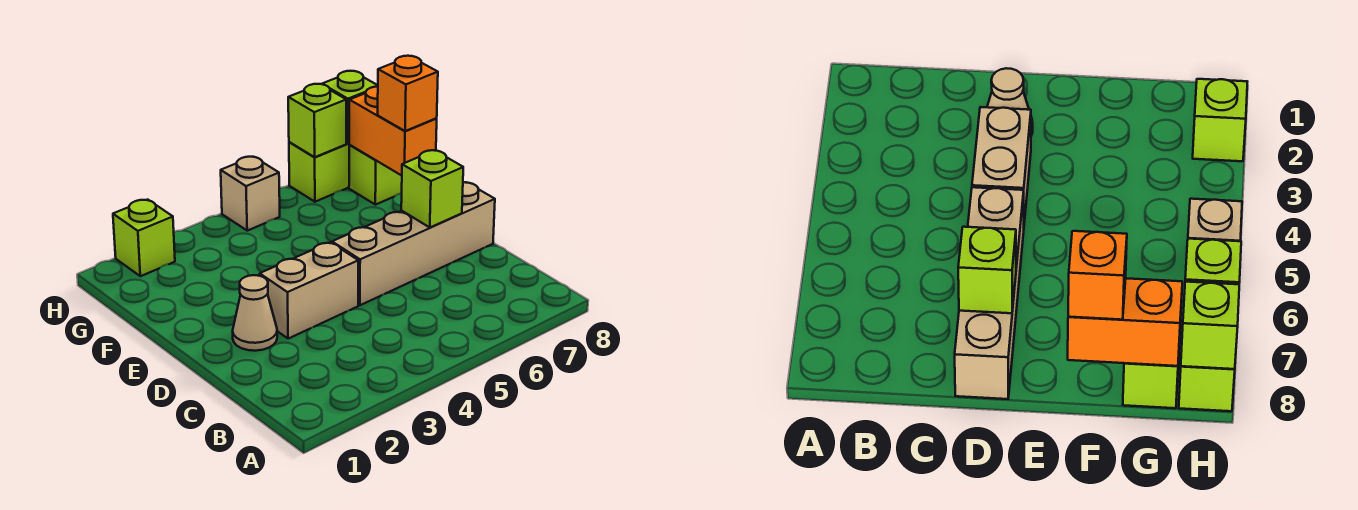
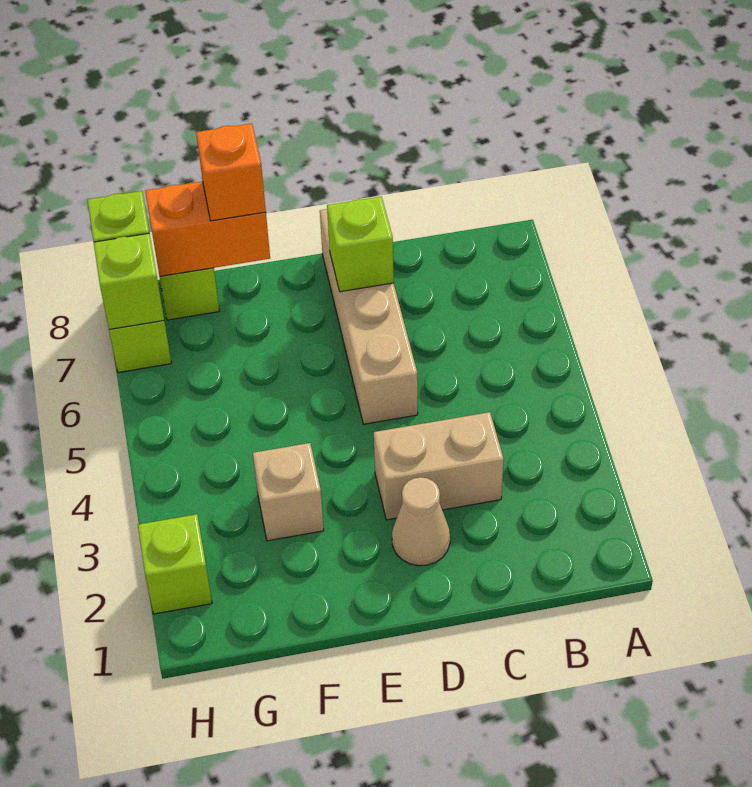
tan 1x2 brick [260,242,358,338] -> tan 1x2 brick turned to [374,412,504,520]
tan 1x1 brick [221,157,280,231] -> tan 1x1 brick moved to [253,443,324,541]

